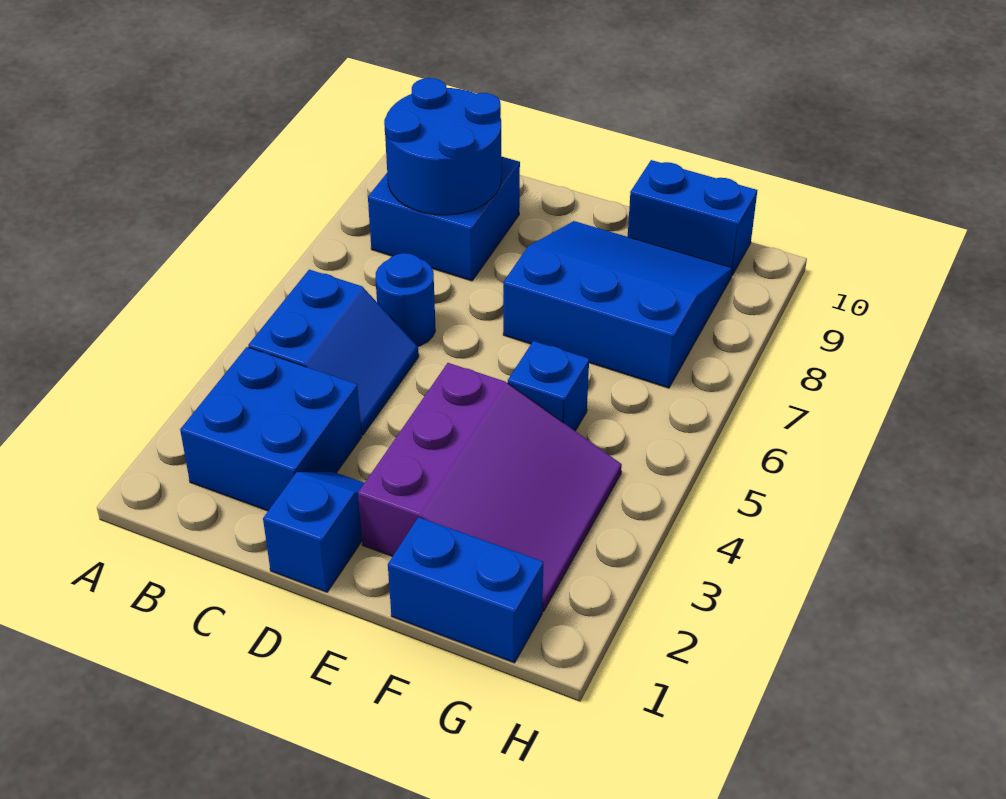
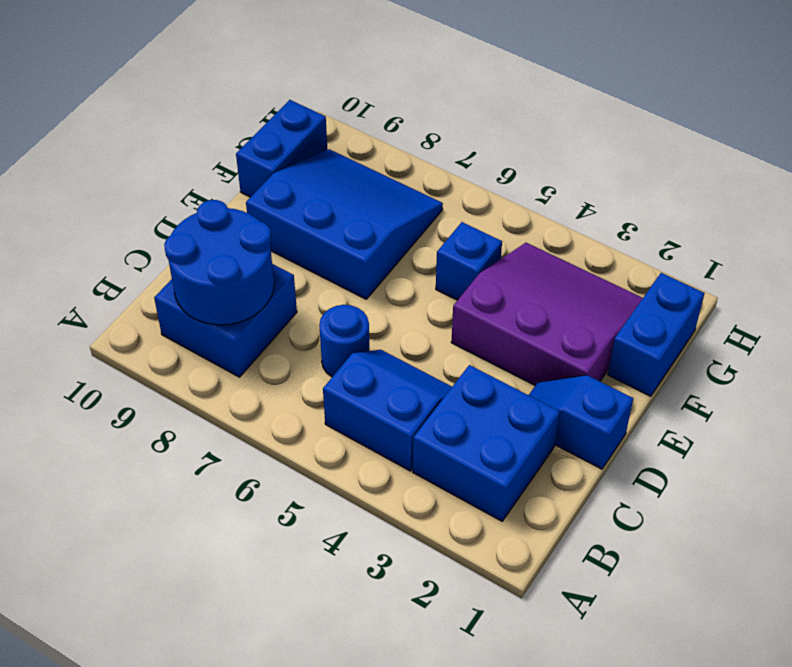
blue 3x3 slope [503,221,732,388] -> blue 3x3 slope turned to [246,149,443,299]

